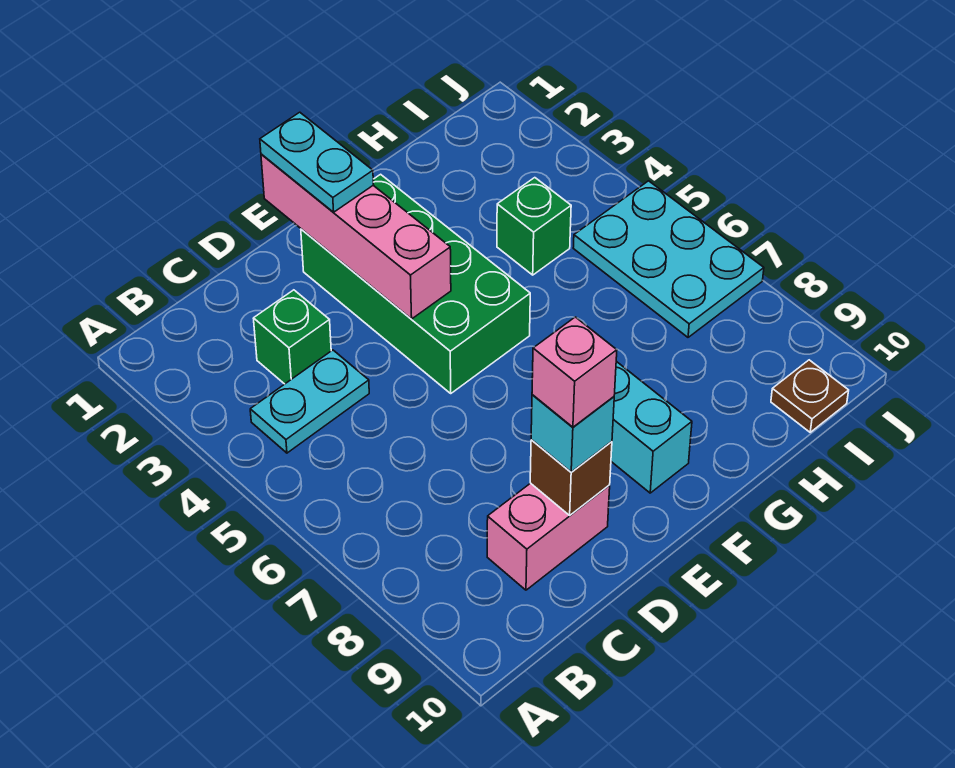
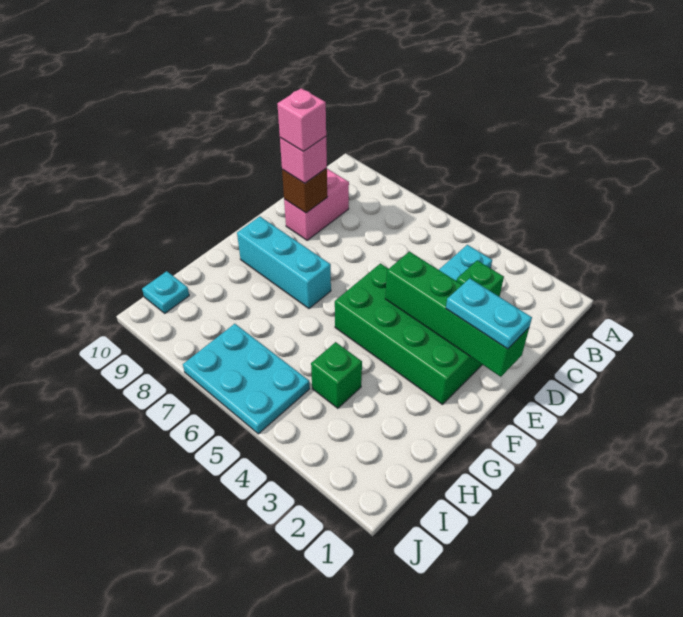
cyan 1x1 brick [531,395,614,472] -> pink 1x1 brick [280,137,327,183]
pink 1x4 brick [261,154,451,319] -> green 1x4 brick [385,252,529,377]
brown 1x1 plate [771,360,849,432] -> cyan 1x1 plate [142,271,189,313]

